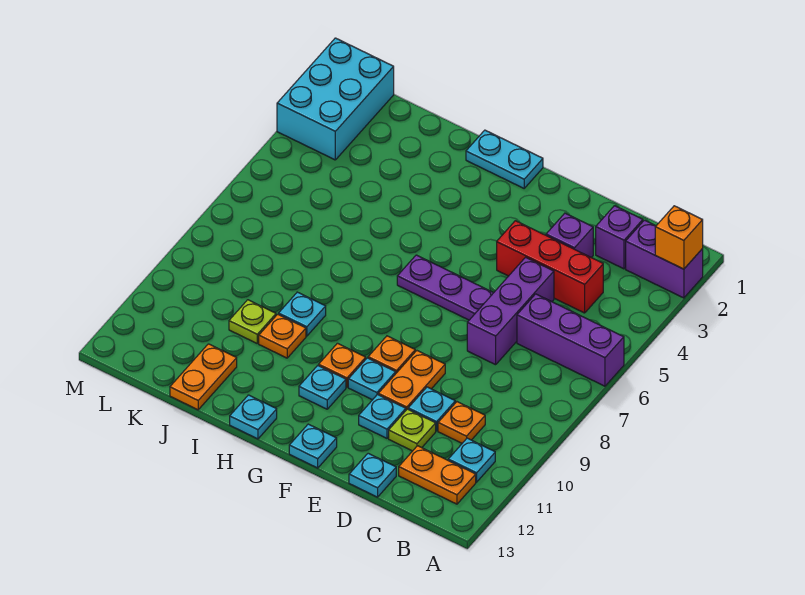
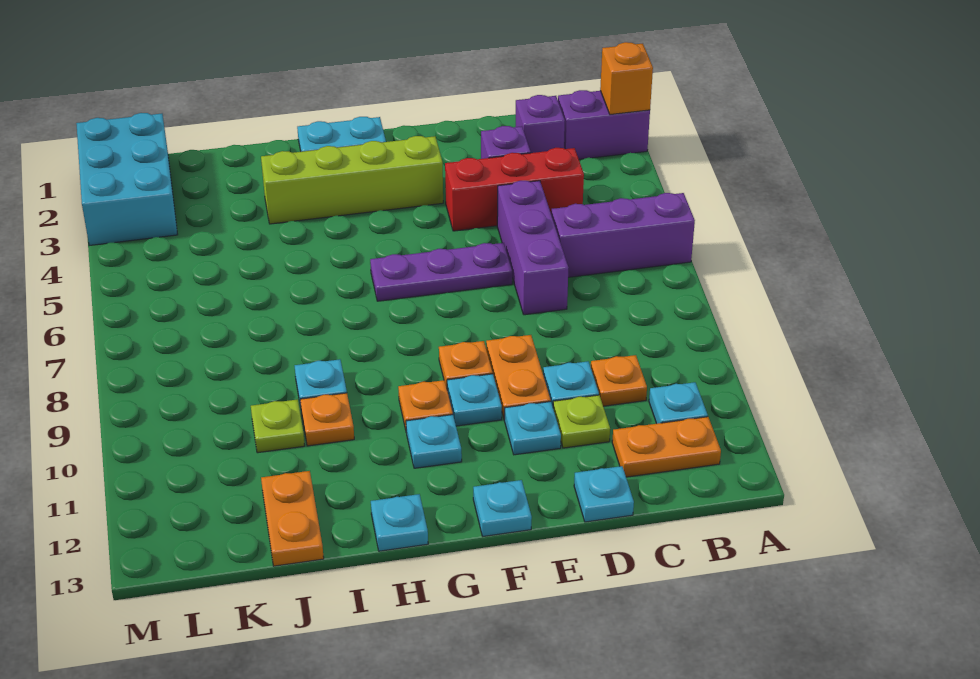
none -> lime 1x4 brick [261,136,443,224]

